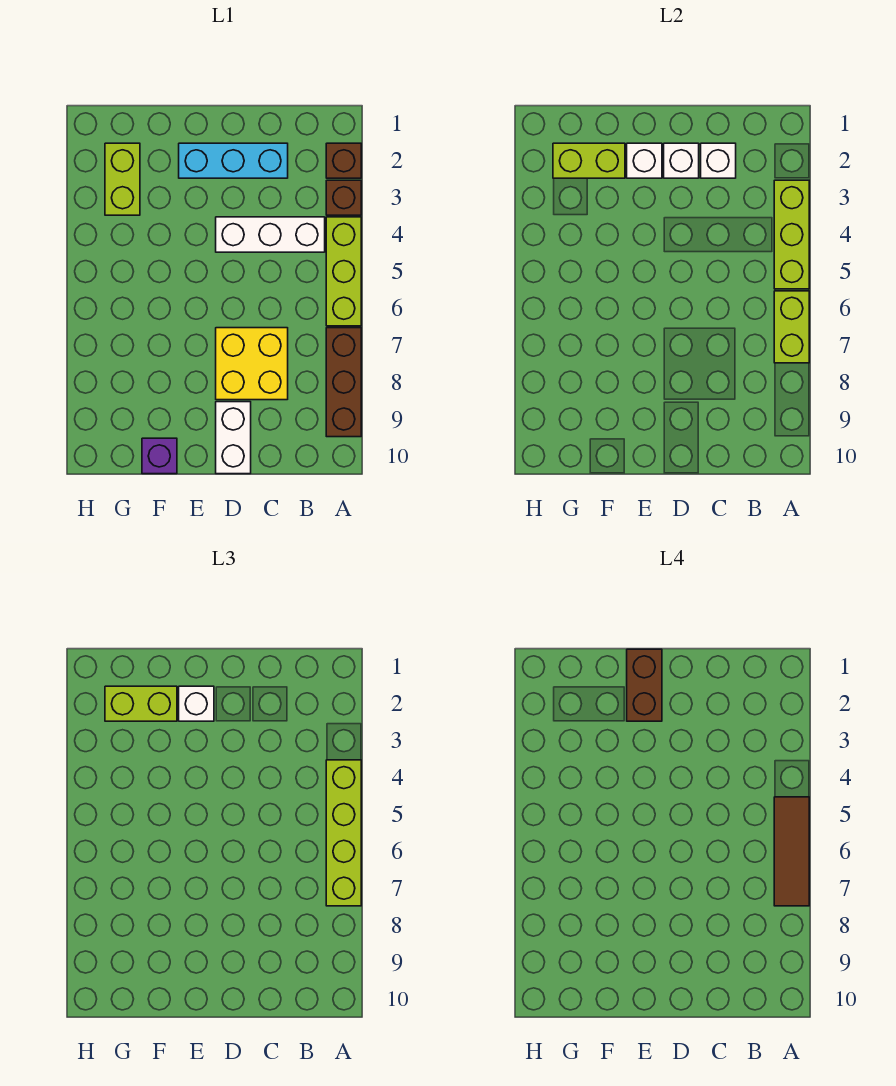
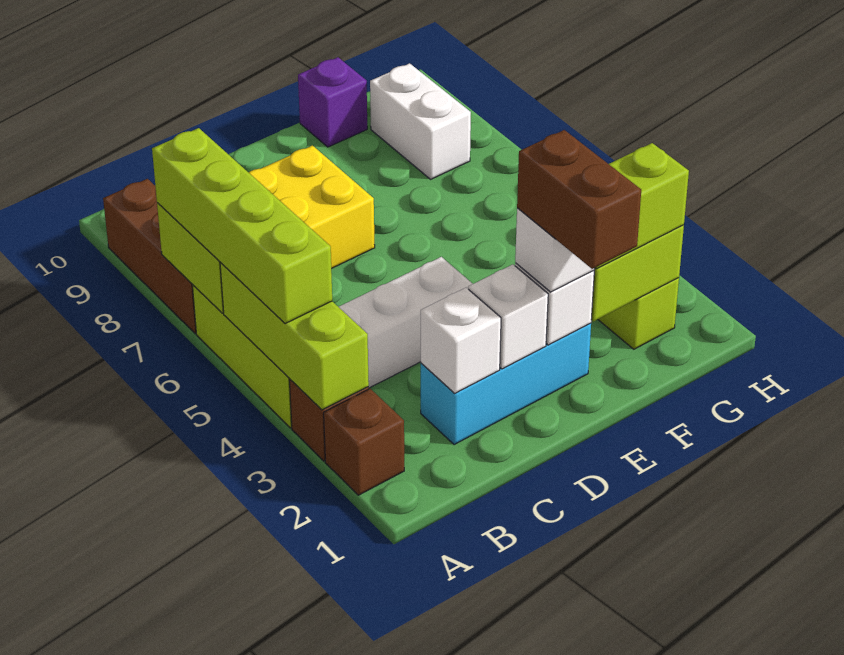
brown 1x3 tile [774,797,809,906] -> none
white 1x2 brick [216,402,251,474] -> white 1x2 brick moved to [370,63,471,179]

